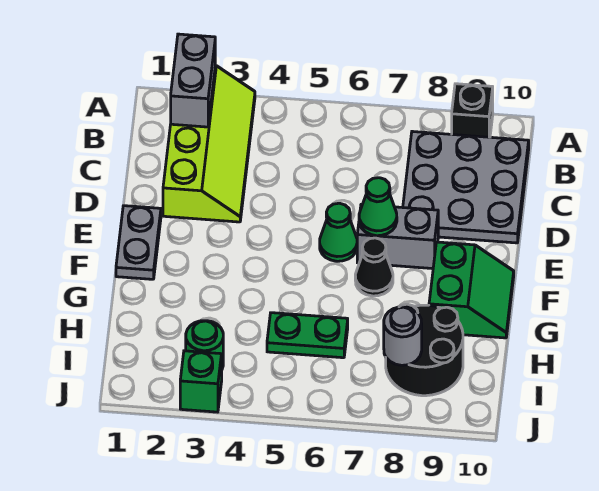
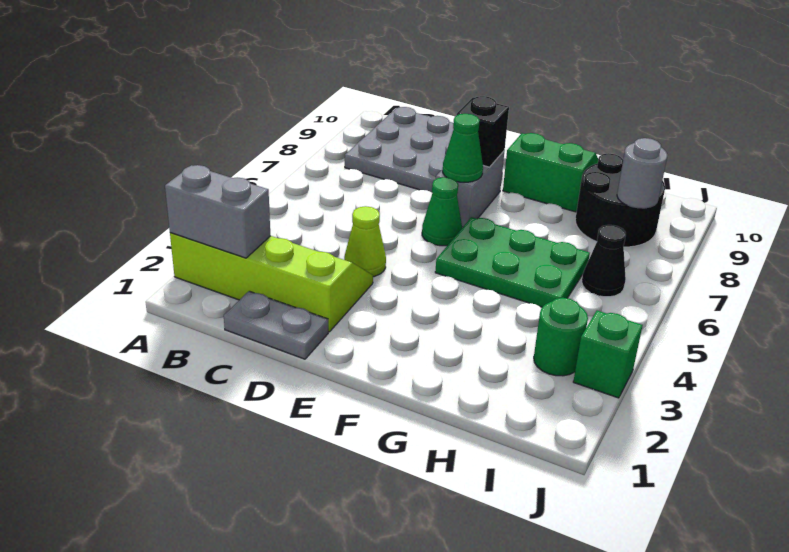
black 1x1 brick [452,84,493,137] -> black 1x1 brick moved to [457,96,509,167]
none -> lime 1x1 cone [344,206,386,277]
grey 1x2 plate [116,206,161,279] -> grey 1x2 plate moved to [224,291,328,359]
black 1x1 cone [355,238,393,296] -> black 1x1 cone moved to [582,225,626,297]
green 1x2 plate [267,313,348,358] -> green 2x3 plate [435,217,590,307]

